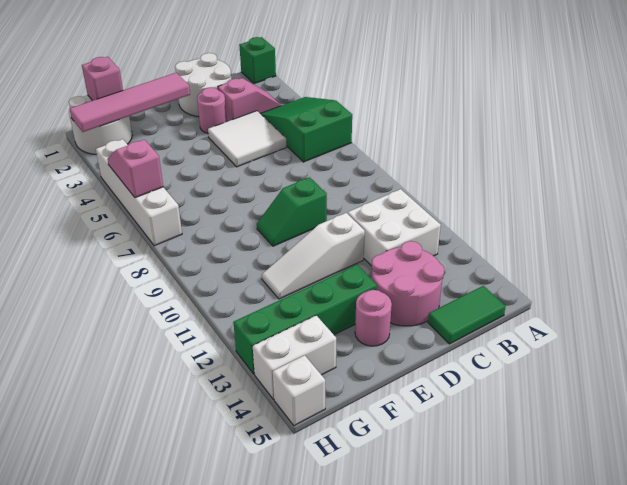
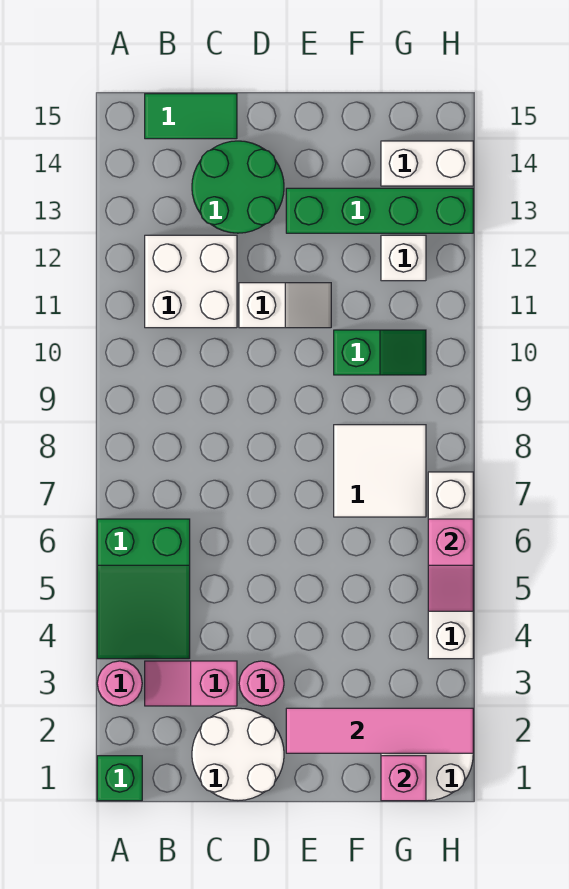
white 2x2 tile [208,111,287,167] -> white 2x2 tile moved to [334,425,426,517]
pink 2x2 round brick [372,241,444,326] -> green 2x2 round brick [192,141,284,233]
green 1x2 slope [257,177,327,246] -> green 1x2 slope moved to [334,330,426,375]
white 1x3 slope [262,213,365,299] -> white 1x2 slope [239,283,331,328]
pink 1x1 round brick [355,290,392,346] -> pink 1x1 round brick moved to [97,661,142,706]
white 1x1 brick [273,355,325,426] -> white 1x1 brick moved to [381,235,426,281]

